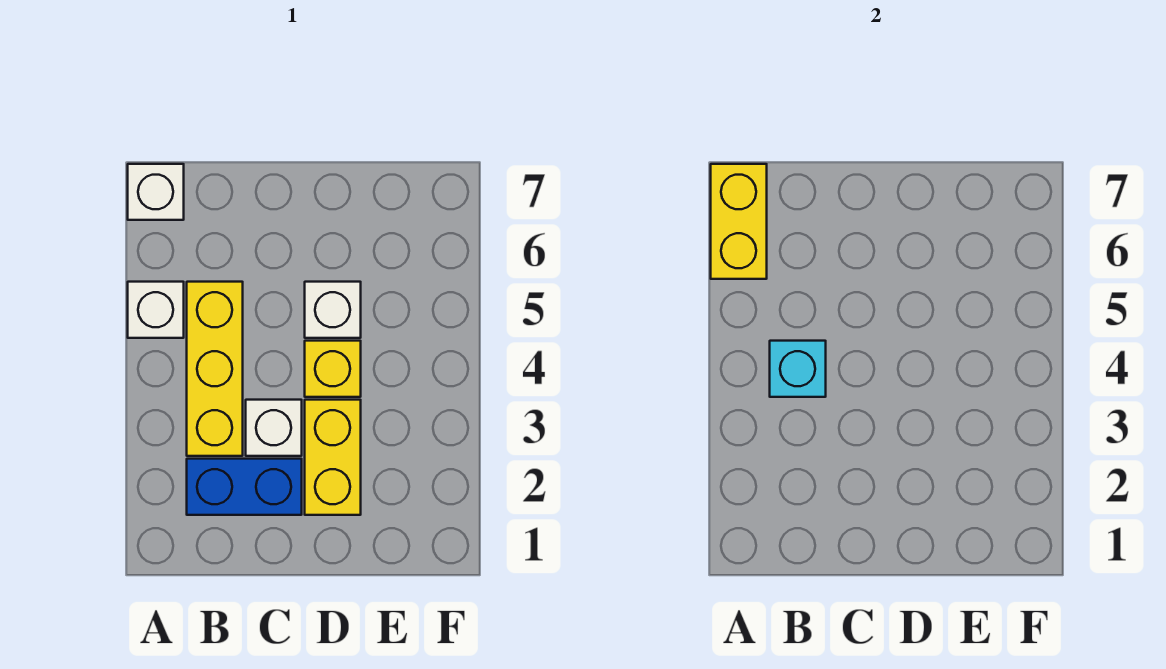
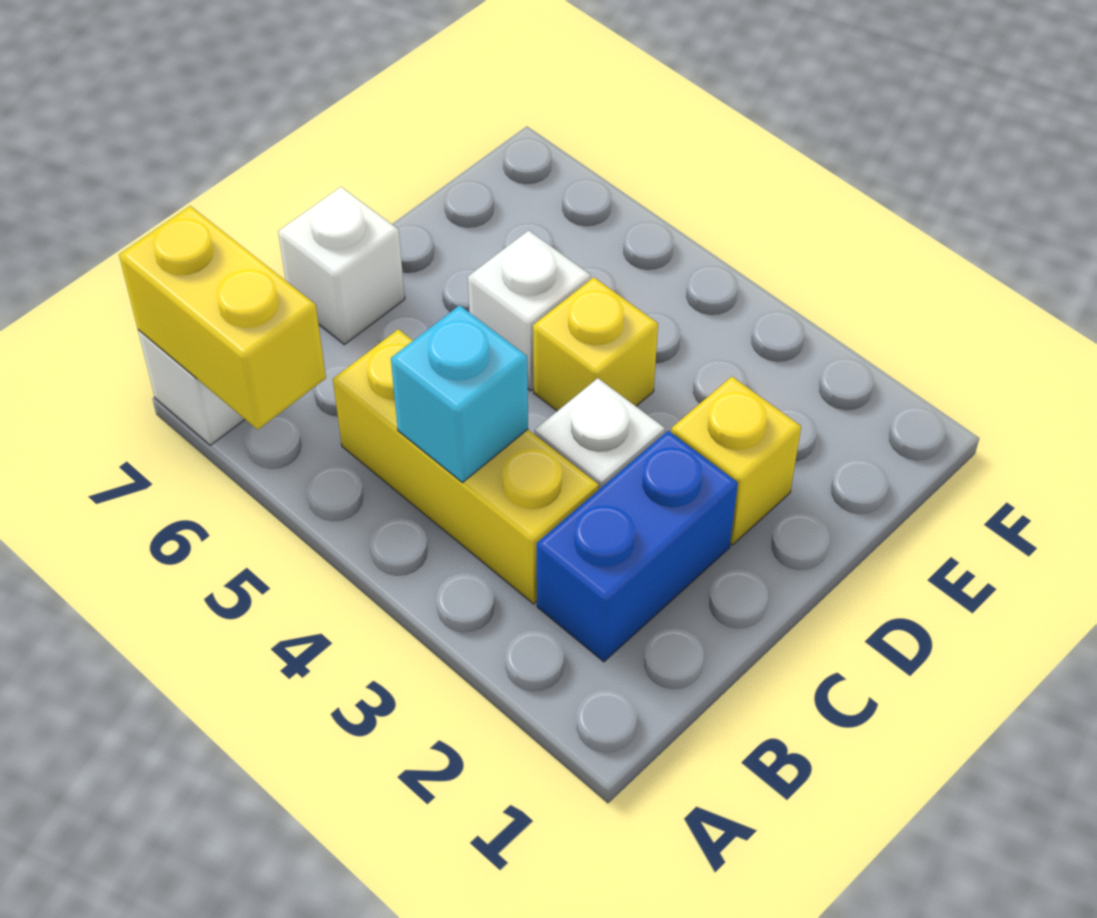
white 1x1 brick [128,282,184,338] -> white 1x1 brick moved to [278,187,405,345]
yellow 1x2 brick [305,400,361,515] -> yellow 1x1 brick [671,377,801,545]

